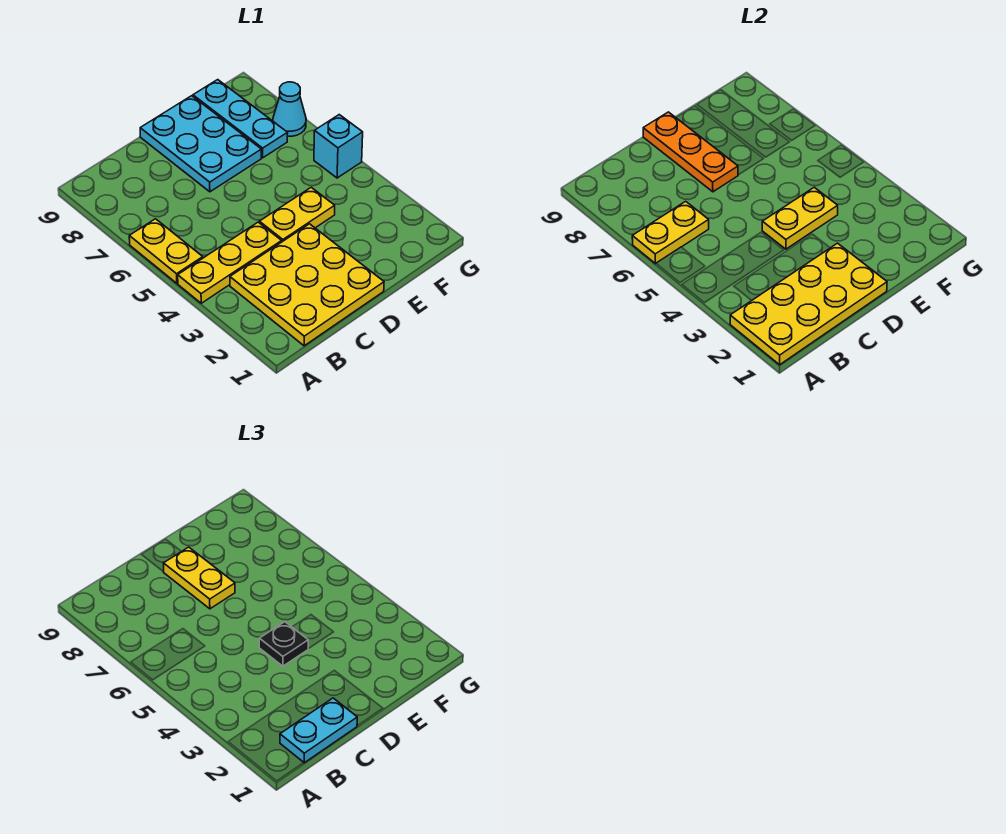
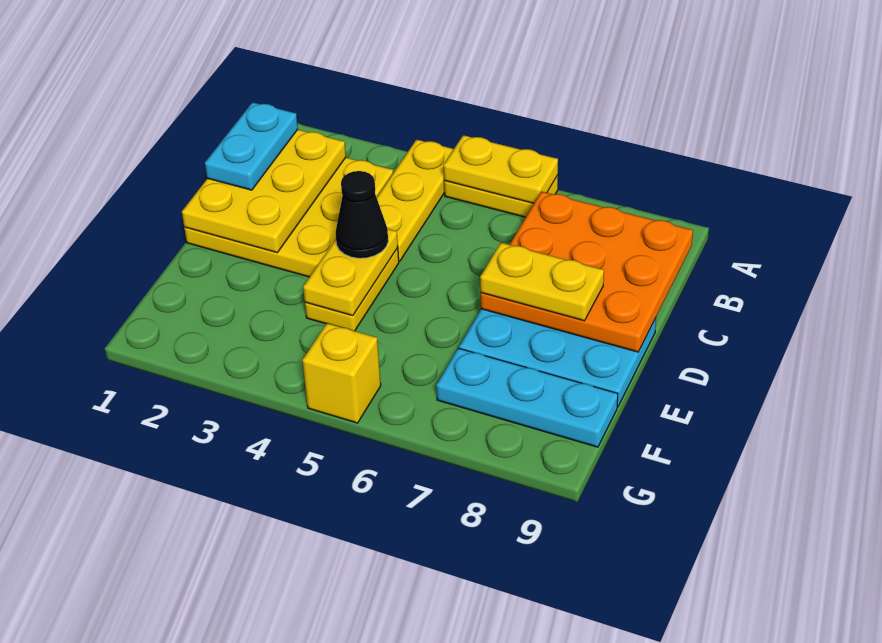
yellow 2x4 plate [730,243,887,365] -> yellow 2x3 plate [182,130,346,252]
yellow 1x2 plate [632,201,709,264] -> yellow 1x2 plate turned to [444,135,558,203]
black 1x1 plate [259,622,308,666] -> black 1x1 cone [336,171,388,258]
orange 1x3 plate [643,112,738,192] -> orange 3x3 plate [481,192,693,352]
cyan 1x1 brick [314,115,363,178] -> yellow 1x1 brick [302,323,381,423]
cyan 1x1 cone [273,82,306,136] -> none

